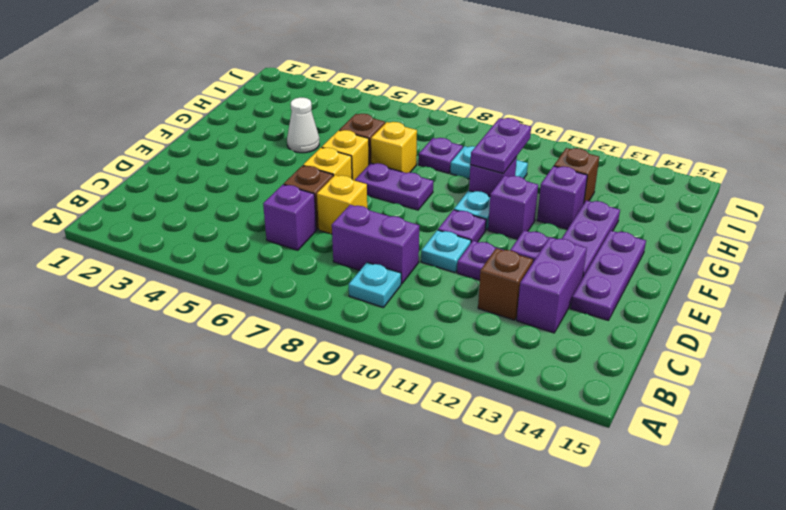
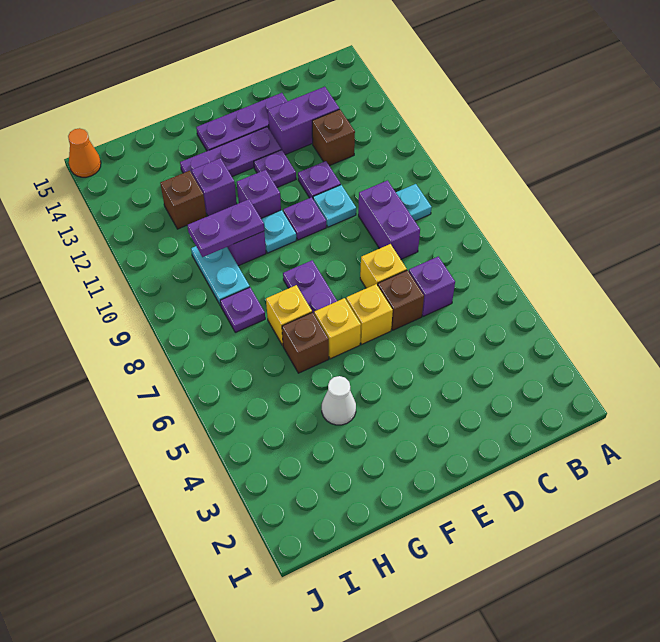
none -> orange 1x1 cone [68,128,101,177]

